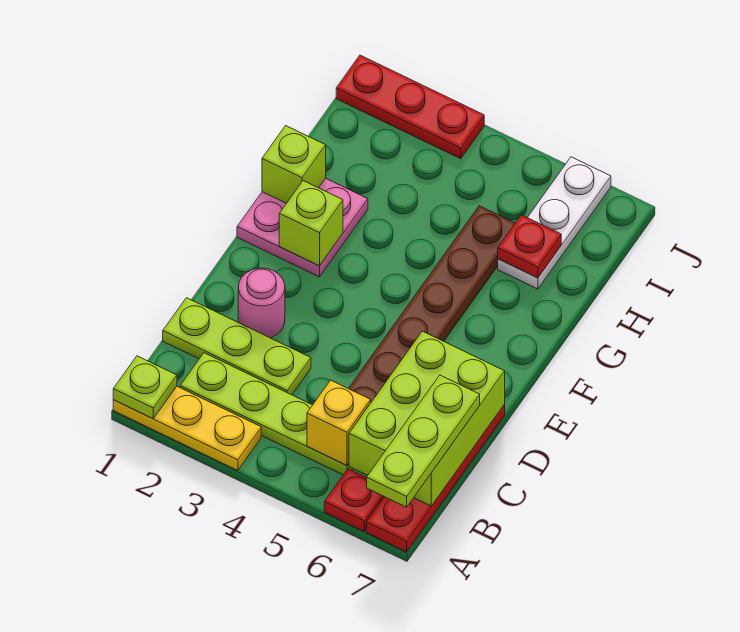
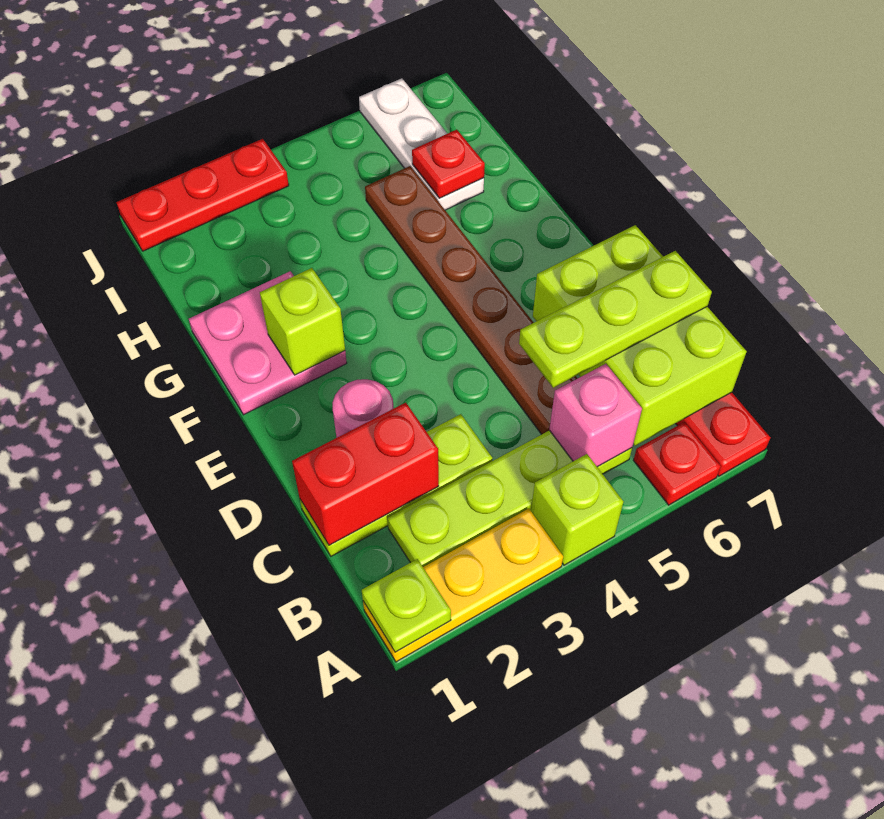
lime 1x3 plate [367,375,480,507] -> lime 1x3 plate turned to [519,251,712,388]
yellow 1x1 brick [307,380,371,466] -> pink 1x1 brick [549,364,642,467]
none -> red 1x2 brick [292,403,439,545]
lime 1x1 brick [262,126,326,203] -> lime 1x1 brick moved to [531,454,623,565]

